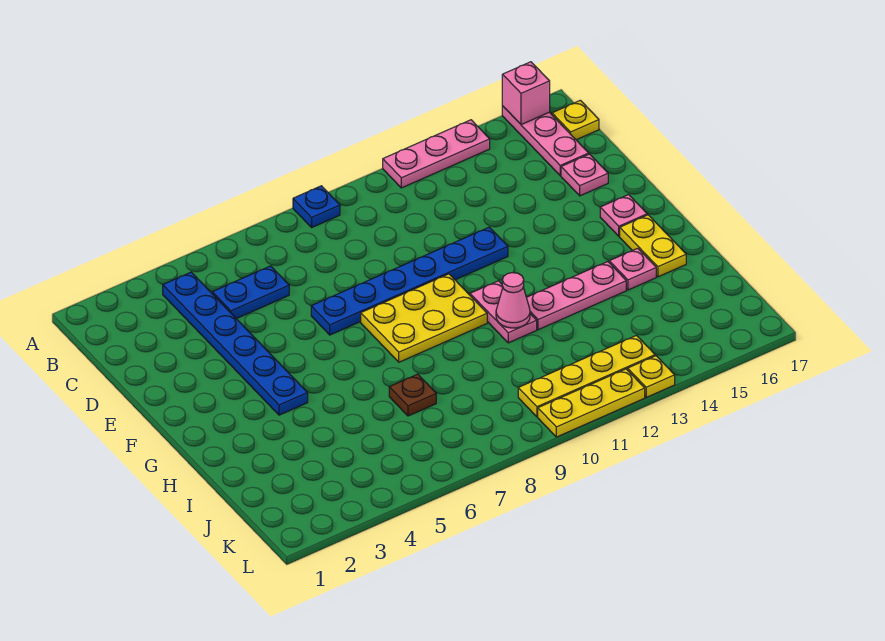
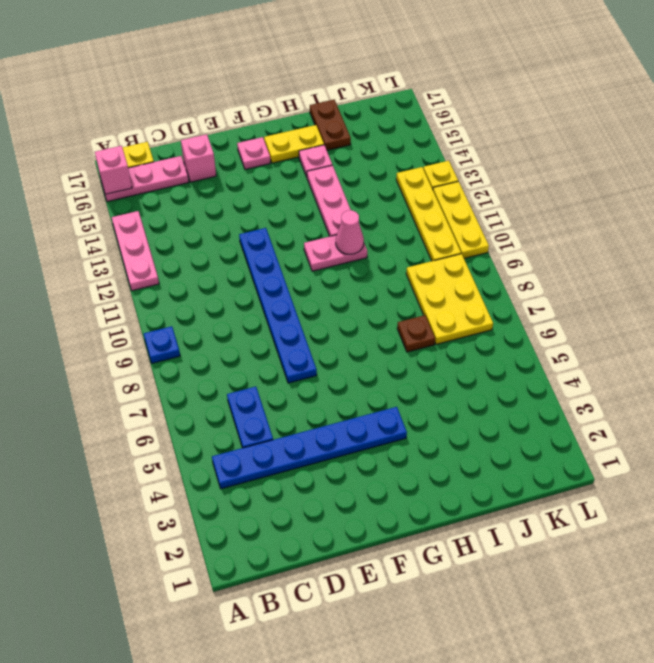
pink 1x1 plate [561,154,608,196] -> pink 1x1 brick [181,134,216,182]
yellow 2x3 plate [361,274,487,362] -> yellow 2x3 plate moved to [406,254,493,344]
none -> brown 1x2 plate [310,100,351,150]

